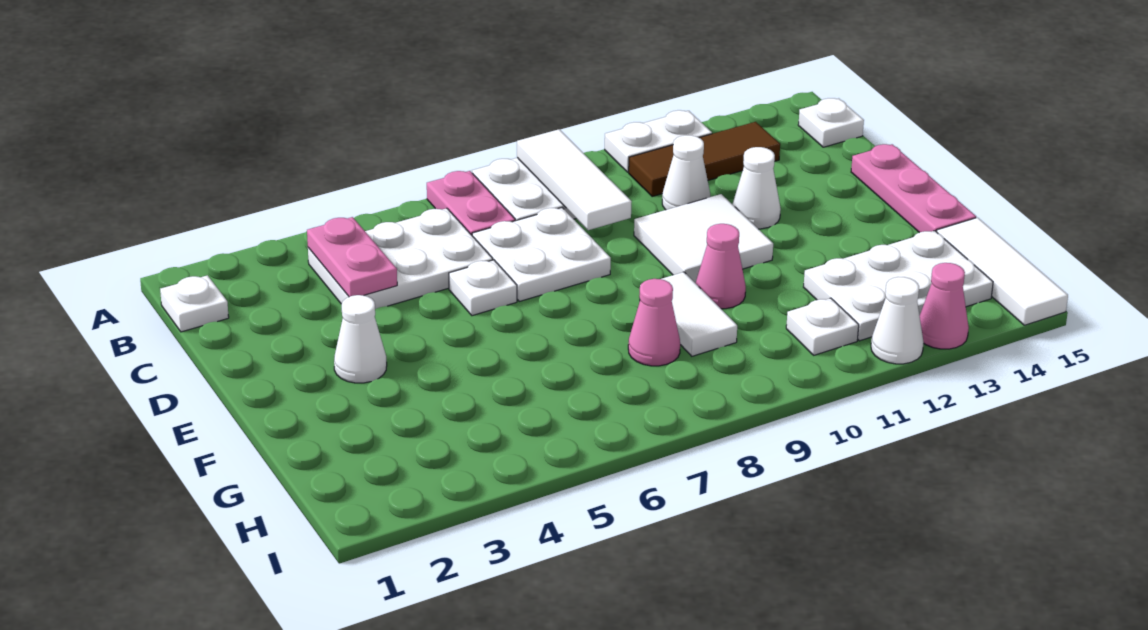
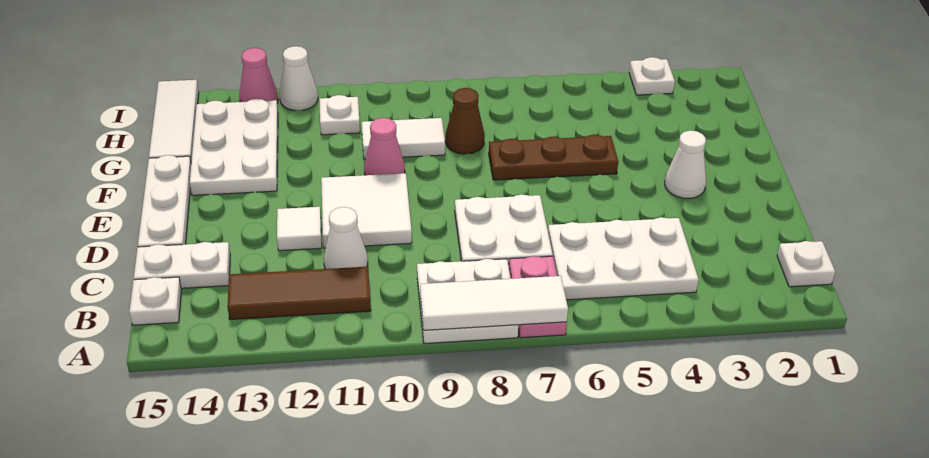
white 1x3 tile [517,129,632,230] -> white 1x3 tile turned to [420,276,568,330]
white 1x2 plate [605,110,712,172] -> white 1x2 plate moved to [134,242,230,288]
pink 1x2 plate [307,217,397,297] -> none
white 1x1 plate [449,260,517,316] -> white 1x1 plate moved to [629,57,675,95]
white 1x1 cone [733,147,781,229] -> white 1x1 tile [277,207,322,251]
pink 1x3 plate [851,144,976,233] -> white 1x3 plate [138,155,191,247]
none -> brown 1x3 plate [489,135,618,180]
white 1x2 tile [662,272,737,356] -> white 1x2 tile turned to [362,118,445,159]
pink 1x1 cone [628,279,680,366] -> brown 1x1 cone [445,88,485,154]
white 2x3 plate [804,231,993,341] -> white 2x3 plate turned to [190,99,278,195]

